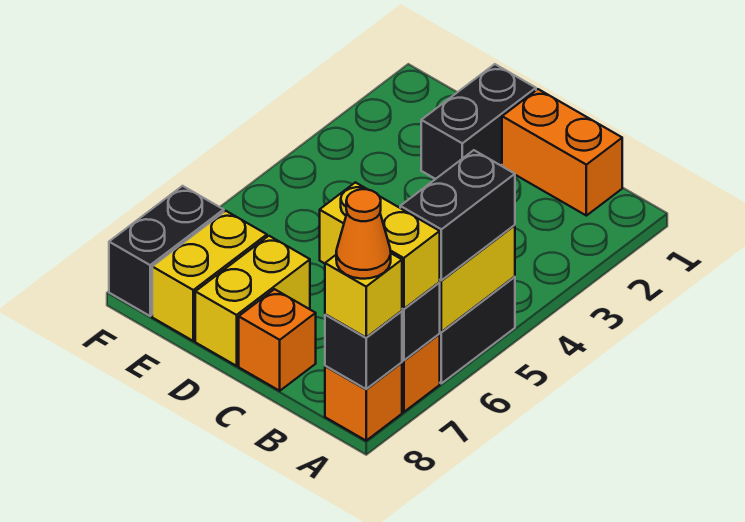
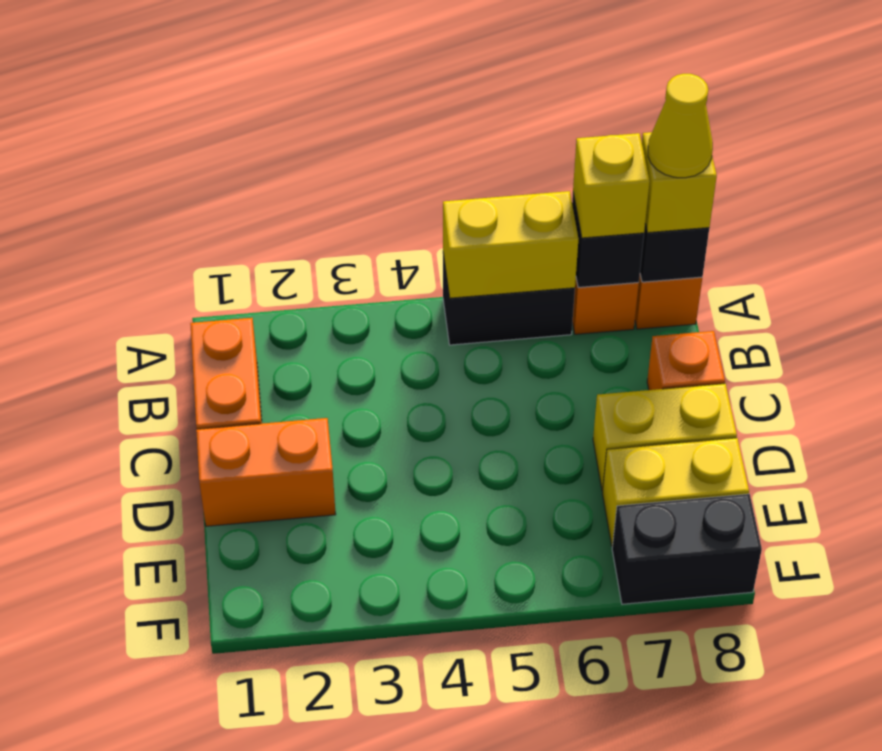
black 1x2 brick [400,150,515,280] -> none
yellow 1x2 brick [320,182,440,309] -> yellow 1x1 brick [573,133,650,238]
orange 1x1 cone [336,189,391,279] -> yellow 1x1 cone [648,74,713,178]
black 1x2 brick [421,64,536,179] -> orange 1x2 brick [196,418,336,526]

